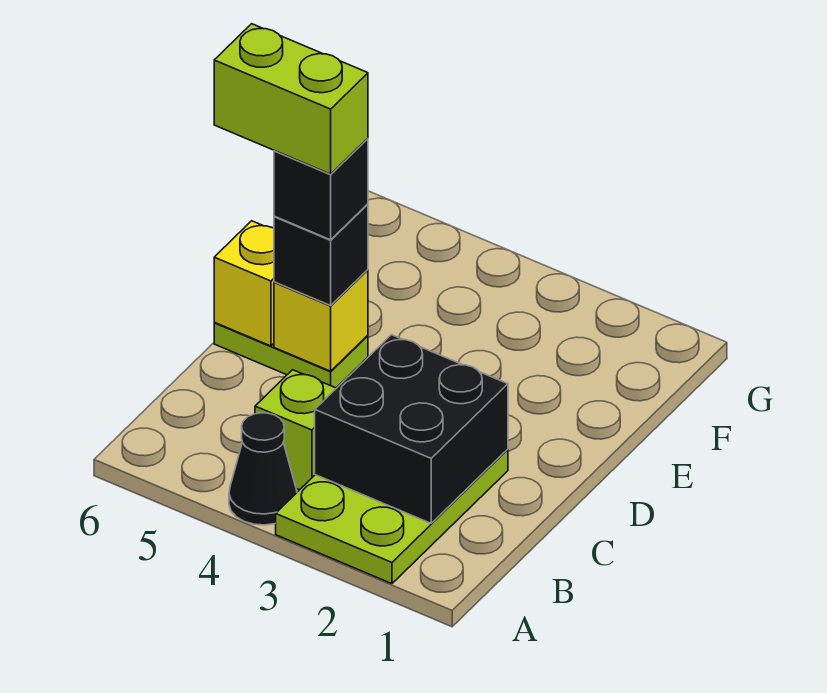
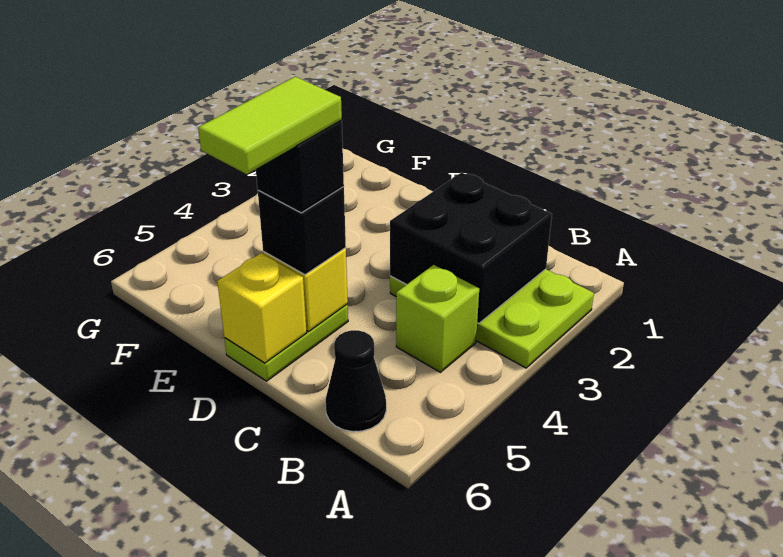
black 1x1 cone [229,413,297,525] -> black 1x1 cone moved to [326,330,386,432]
lime 1x2 brick [214,24,368,174] -> lime 1x2 tile [198,77,342,174]

